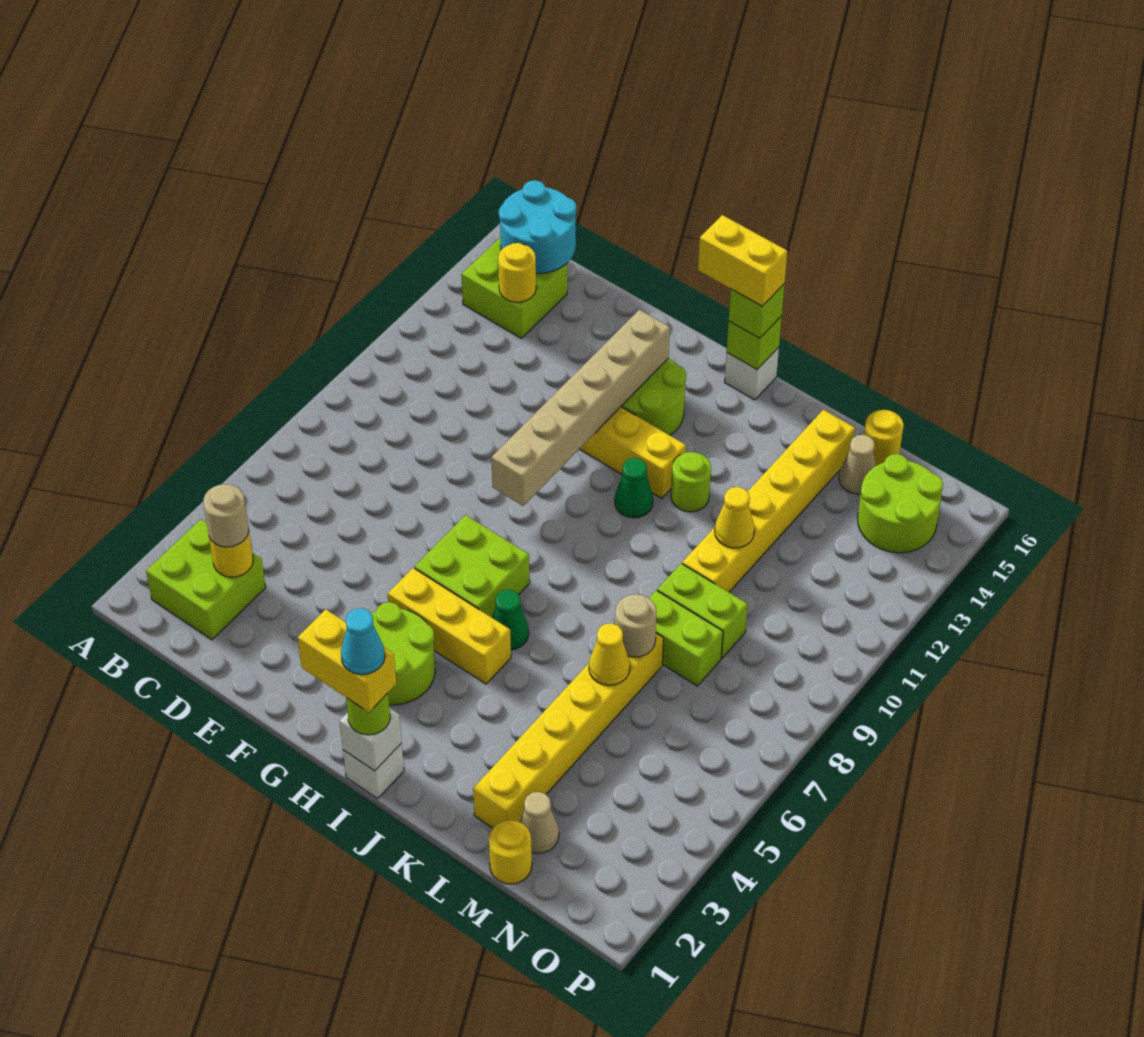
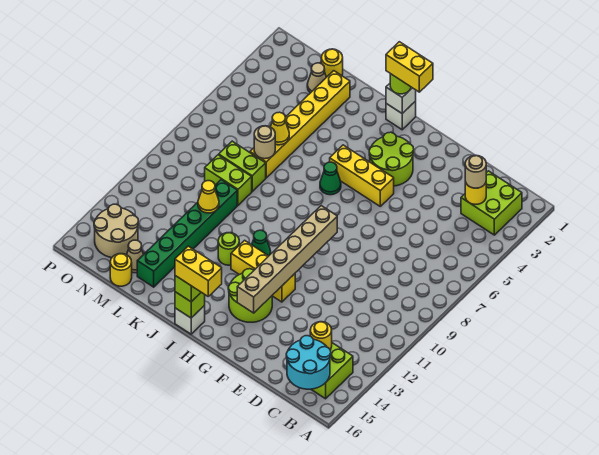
lime 2x2 brick [414,515,530,617] -> none
cyan 1x1 cone [341,608,385,675] -> none
yellow 1x6 brick [682,410,855,592] -> green 1x6 brick [137,180,237,287]
lime 2x2 round brick [858,454,943,553] -> tan 2x2 round brick [94,204,138,258]

